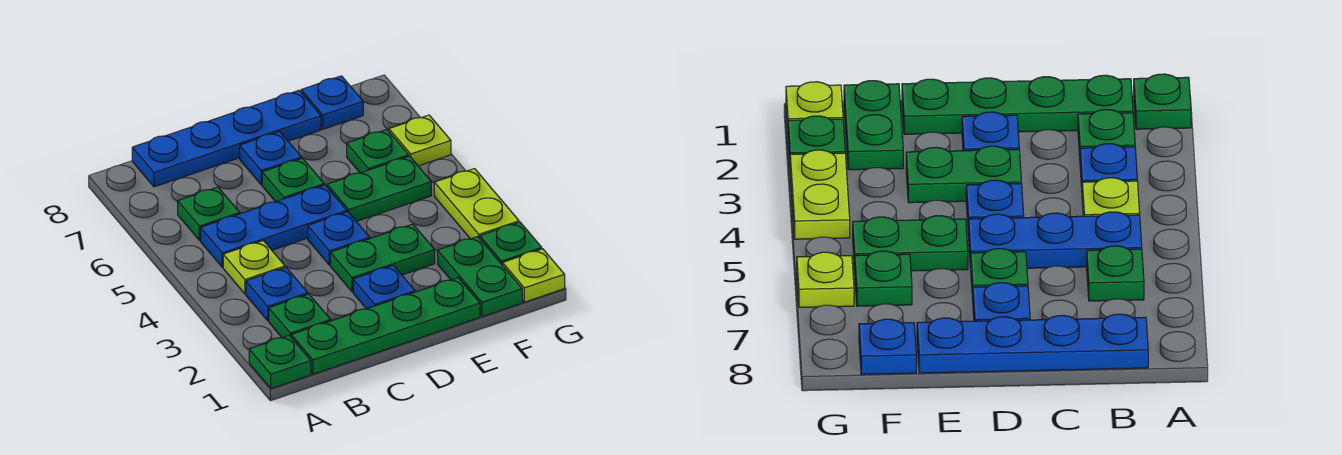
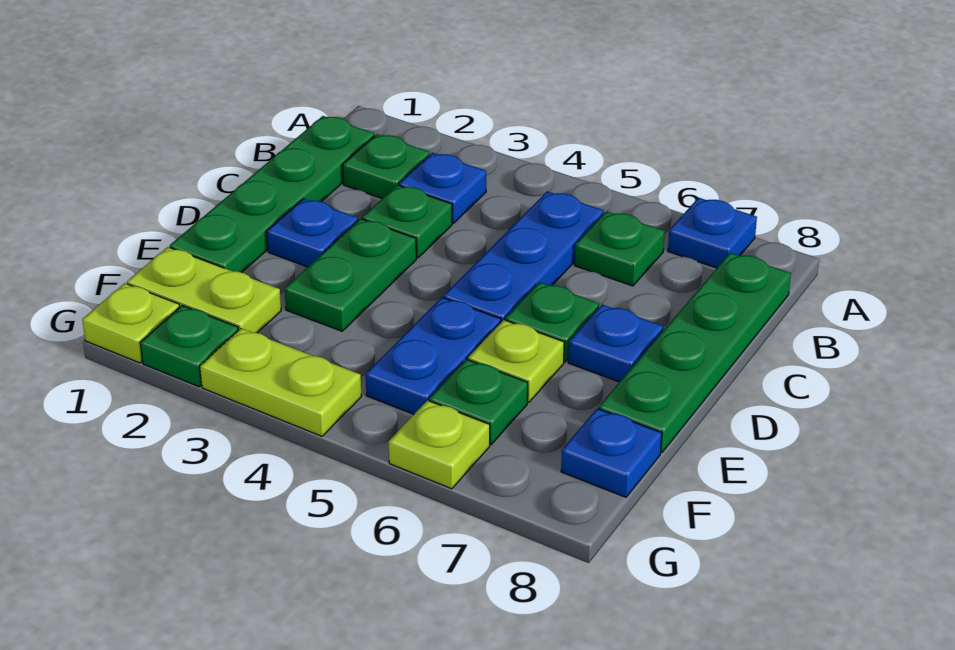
green 1x1 plate [249,335,311,389] -> green 1x1 plate moved to [362,185,452,258]
lime 1x1 plate [223,241,285,294] -> lime 1x1 plate moved to [468,320,564,402]
blue 1x4 plate [132,90,321,187] -> green 1x4 plate [599,253,791,453]
blue 1x1 plate [308,212,370,265] -> blue 1x1 plate moved to [668,198,757,268]
green 1x2 plate [327,156,431,222] -> blue 1x2 plate [366,297,501,414]
green 1x2 plate [438,237,522,317] -> lime 1x2 plate [127,247,281,333]

